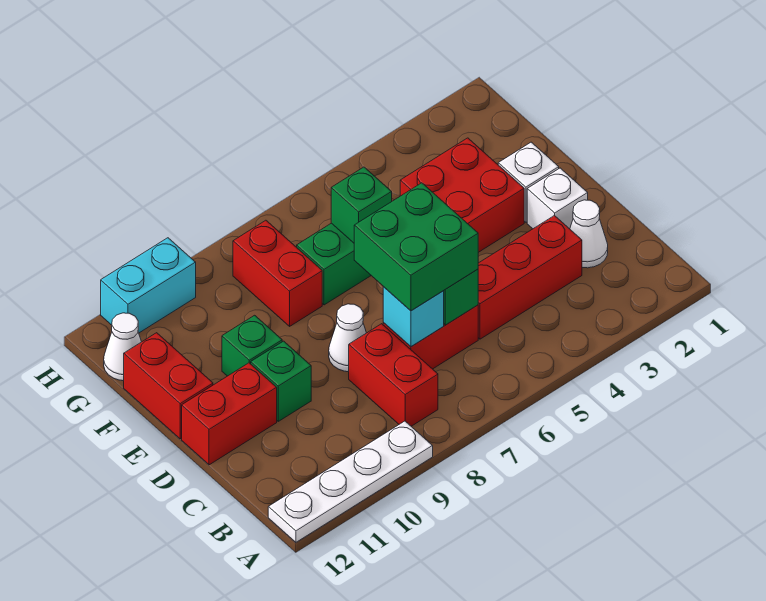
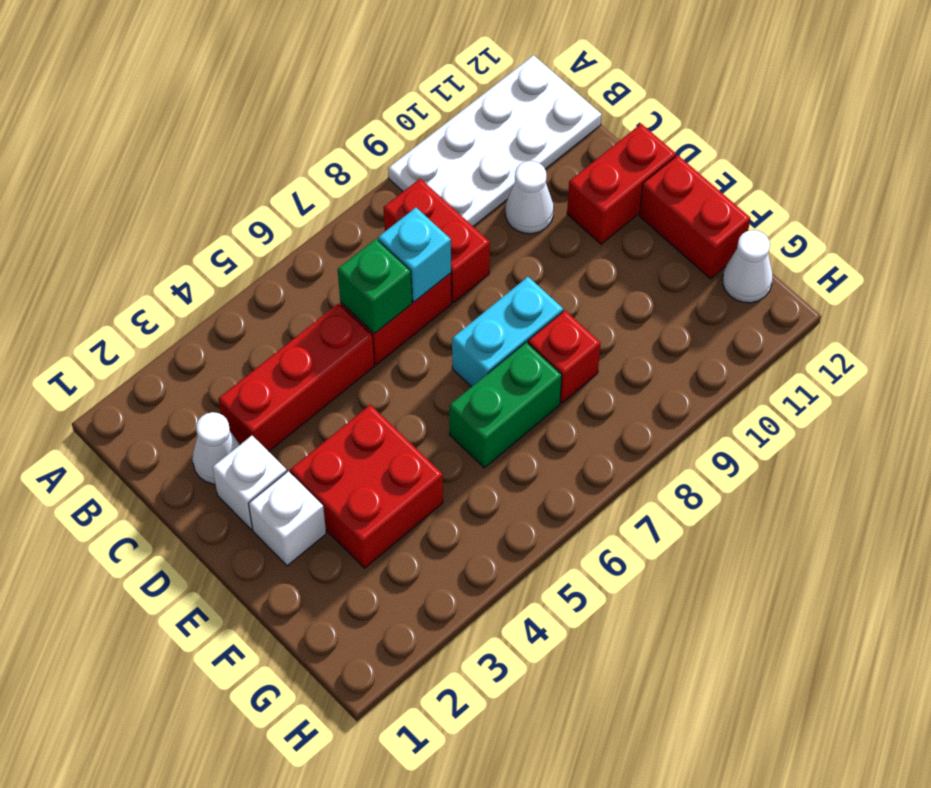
white 1x4 plate [268,421,433,542] -> white 2x4 plate [388,55,602,226]
green 2x2 brick [354,183,478,311] -> none
white 1x1 cone [329,304,366,372] -> white 1x1 cone moved to [505,161,554,234]
green 1x1 brick [251,341,311,421] -> none
green 1x1 brick [222,315,282,376] -> none
green 1x1 brick [331,167,392,243] -> none
red 1x2 brick [233,220,322,326] -> red 1x1 brick [528,310,601,403]
cyan 1x2 brick [101,238,196,333] -> cyan 1x2 brick moved to [452,277,563,387]

